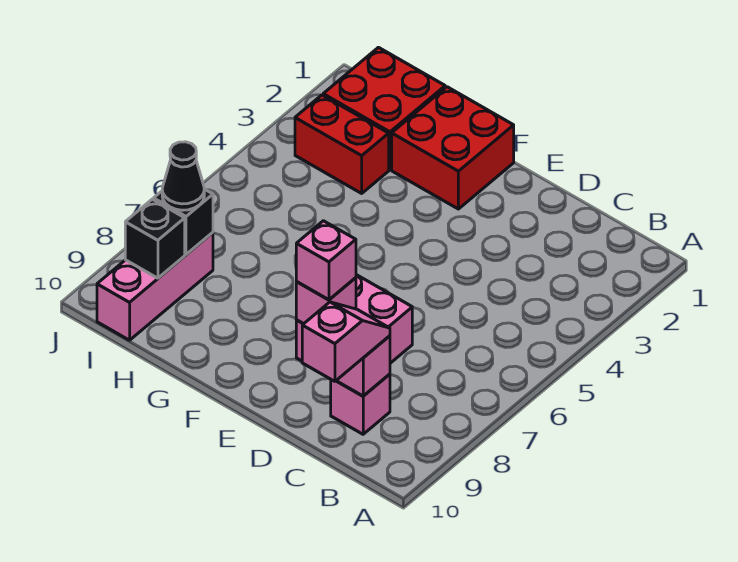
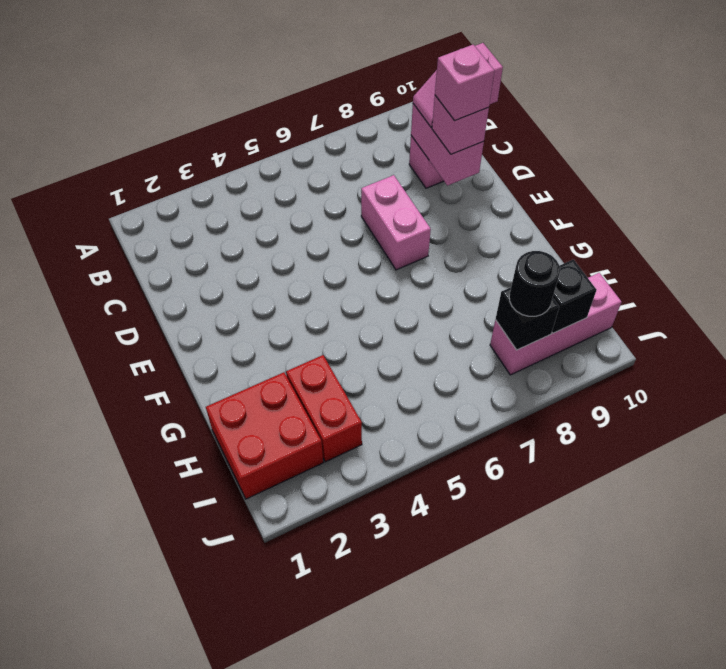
red 2x2 brick [392,87,514,209] -> none
black 1x1 cone [162,142,204,210] -> black 1x1 round brick [509,251,560,316]

